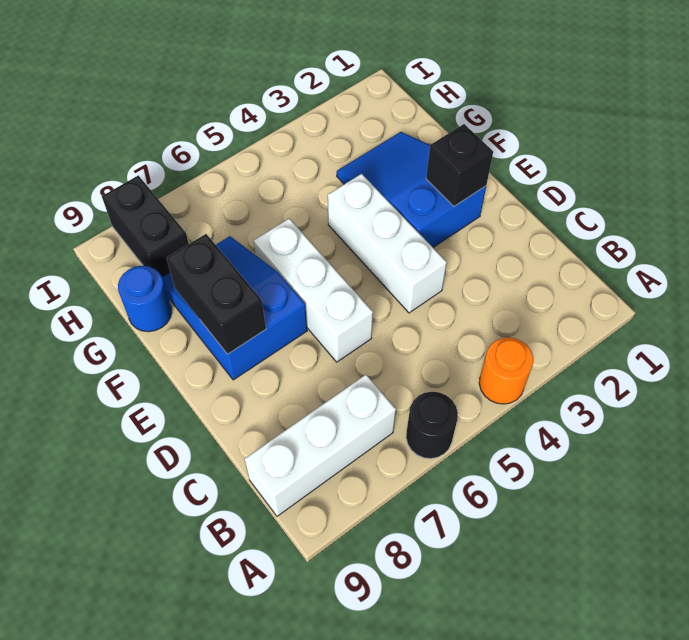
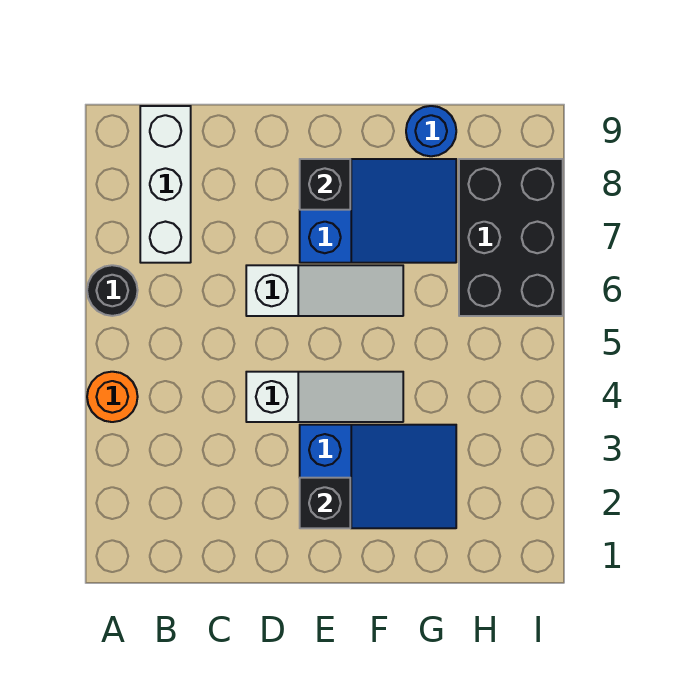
white 1x3 brick [328,174,447,313] -> white 1x3 slope [246,372,403,422]
white 1x3 brick [254,218,373,362] -> white 1x3 slope [246,265,403,316]
black 1x2 brick [167,234,266,354] -> black 1x1 brick [300,159,350,210]
black 1x2 brick [102,175,189,277] -> black 2x3 brick [459,159,563,316]

